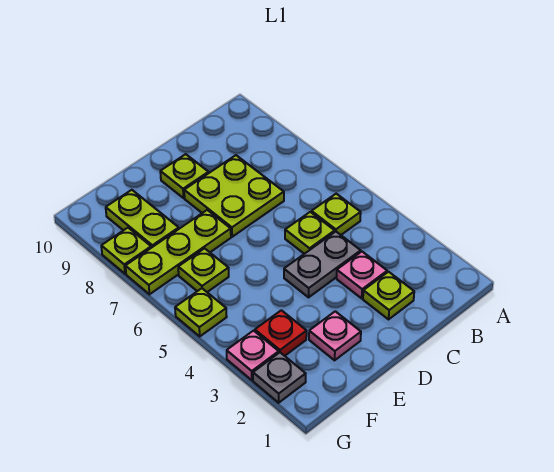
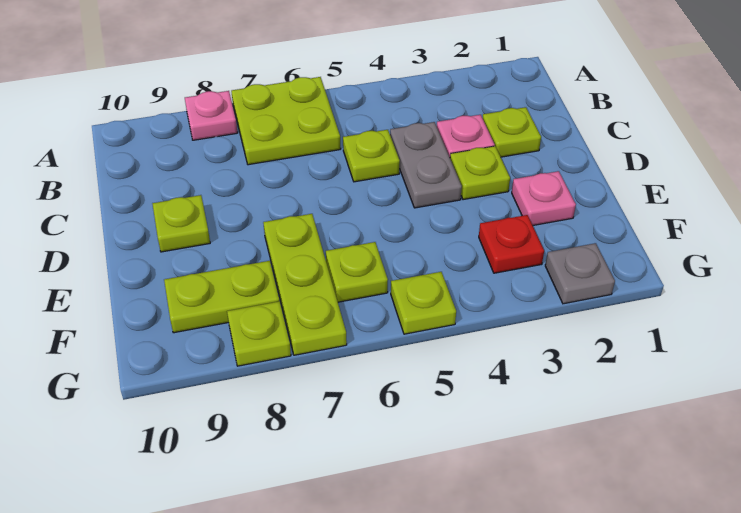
lime 1x1 plate [311,194,361,235] -> lime 1x1 plate moved to [450,146,510,200]
lime 2x2 plate [184,155,284,237] -> lime 2x2 plate moved to [231,77,341,165]
pink 1x1 plate [227,331,279,380] -> pink 1x1 plate moved to [185,91,238,140]

